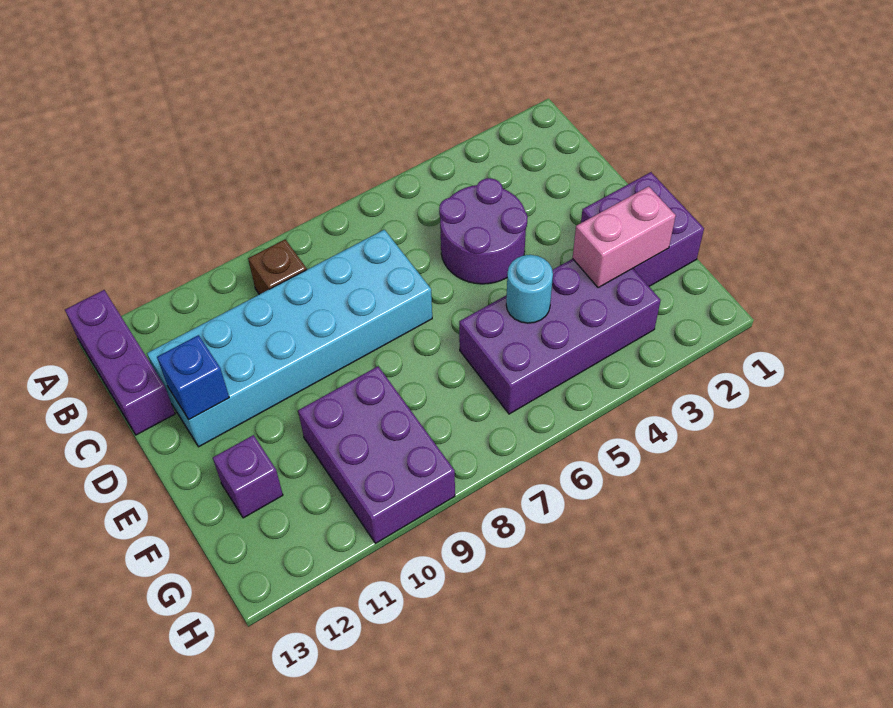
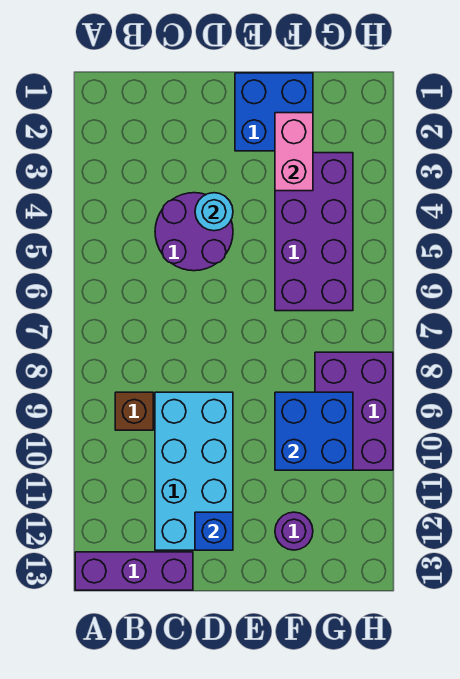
cyan 2x6 brick [147,230,432,447] -> cyan 2x4 brick [155,392,233,550]
purple 2x2 brick [581,172,704,286] -> blue 2x2 brick [235,73,313,151]
cyan 1x1 round brick [506,255,553,323] -> cyan 1x1 round brick moved to [195,193,233,231]
purple 2x3 brick [298,366,455,543] -> purple 2x3 brick turned to [315,352,393,470]
none -> blue 2x2 brick [275,392,353,470]
purple 1x1 brick [213,435,283,518] -> purple 1x1 round brick [275,512,313,550]

